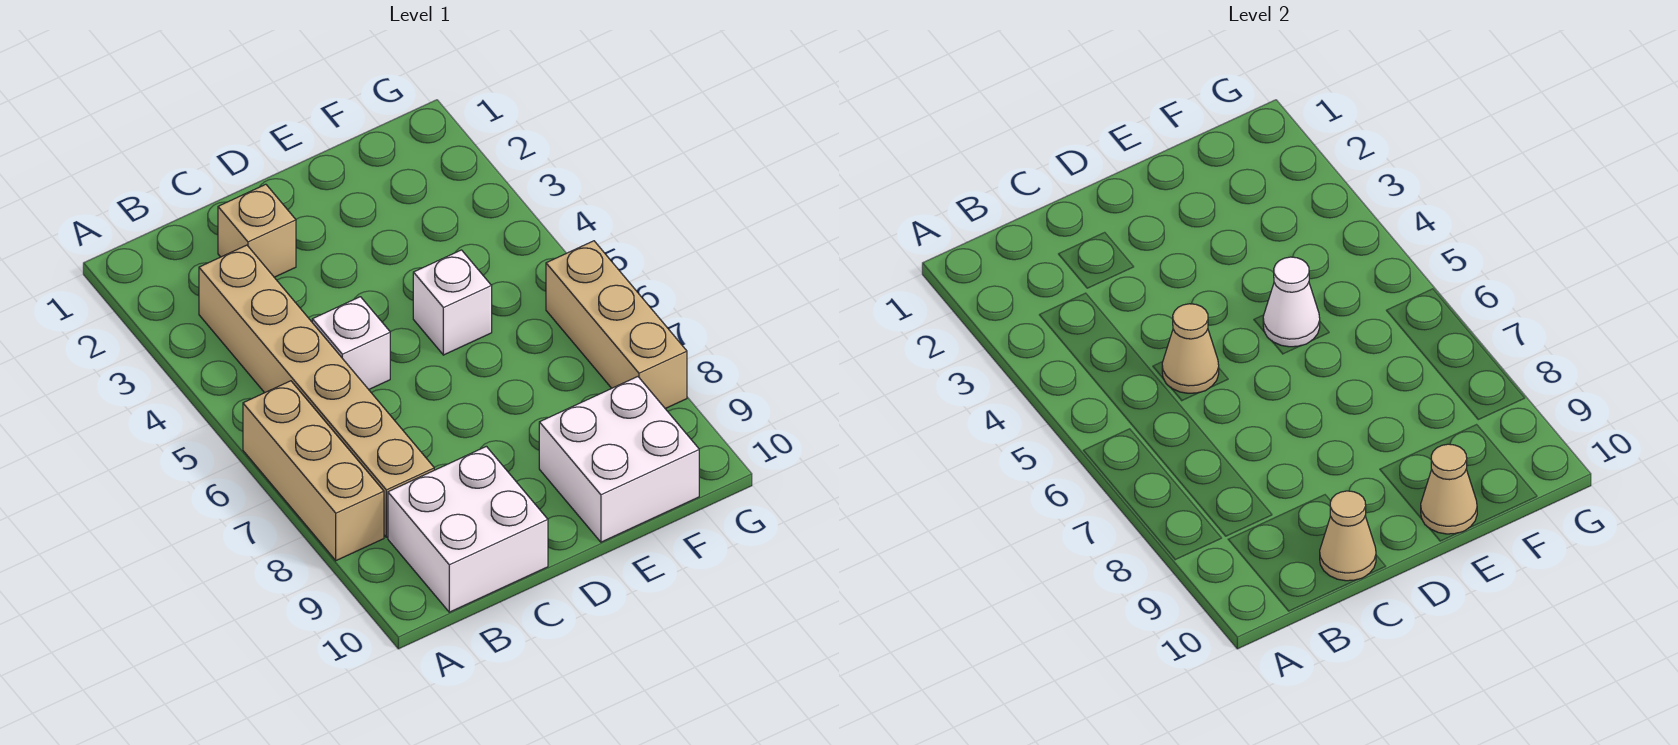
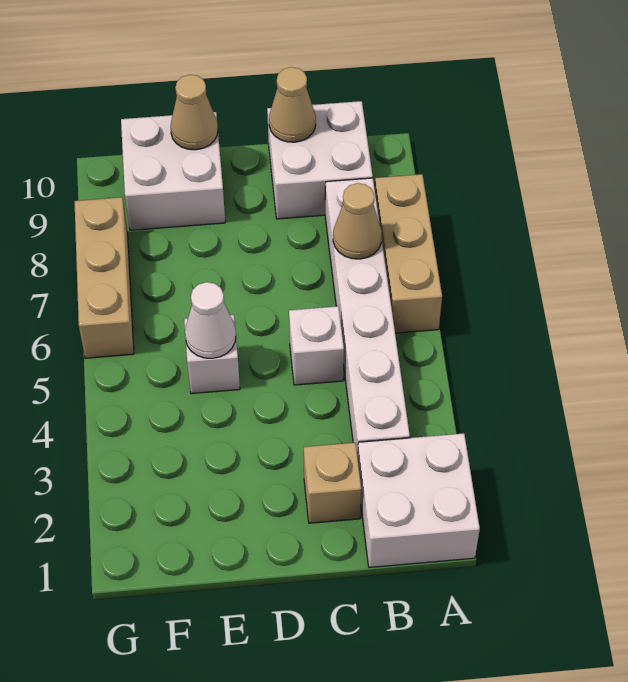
none -> white 2x2 brick [358,433,480,567]
tan 1x6 brick [199,245,434,537] -> white 1x6 brick [325,178,410,457]
tan 1x1 cone [1162,304,1219,393] -> tan 1x1 cone moved to [333,183,382,259]

